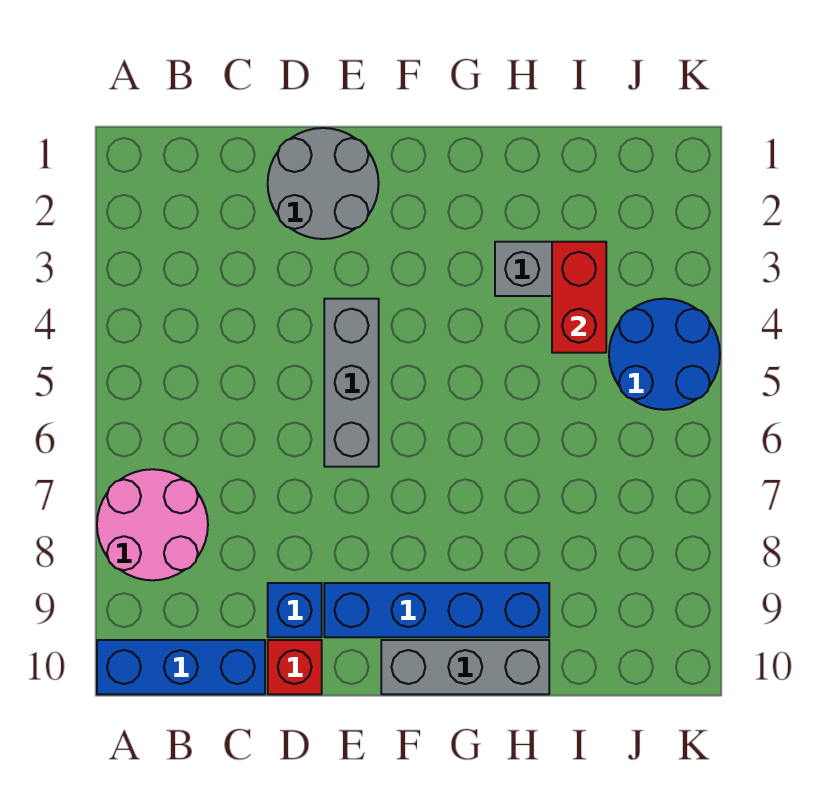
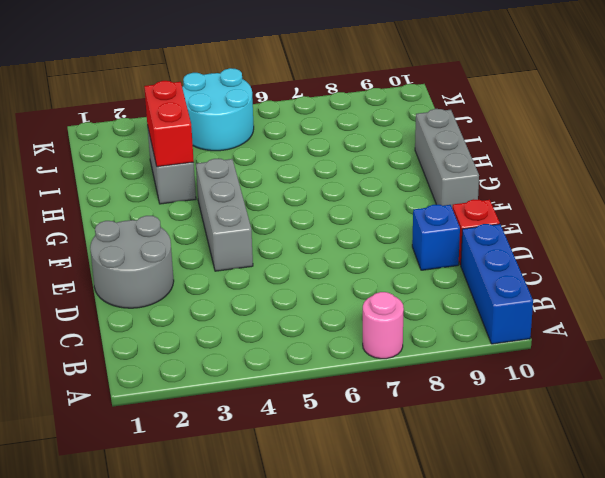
pink 2x2 round brick [97,469,208,580] -> pink 1x1 round brick [363,292,404,359]
grey 1x3 brick [324,299,379,467] -> grey 1x3 brick turned to [196,159,253,271]
blue 1x4 brick [324,583,549,637] -> none
red 1x2 brick [552,242,606,353] -> red 1x2 brick turned to [144,81,194,167]
blue 2x2 round brick [609,299,720,410] -> cyan 2x2 round brick [182,68,254,151]

